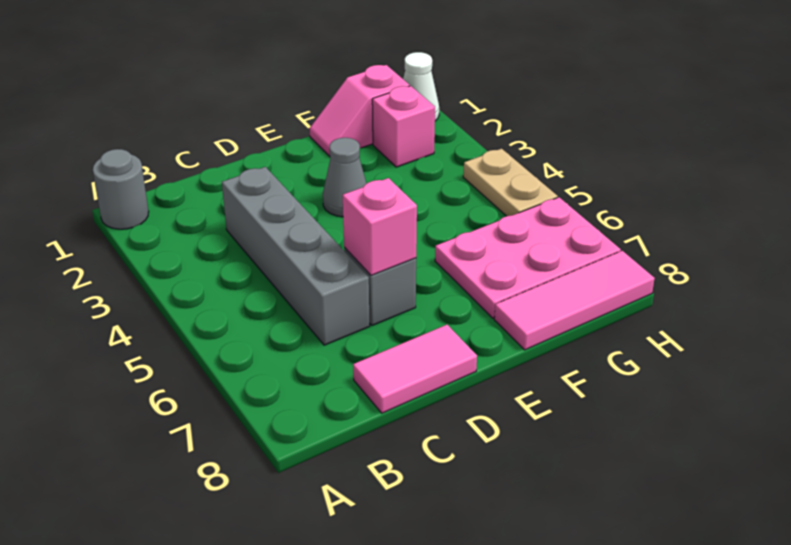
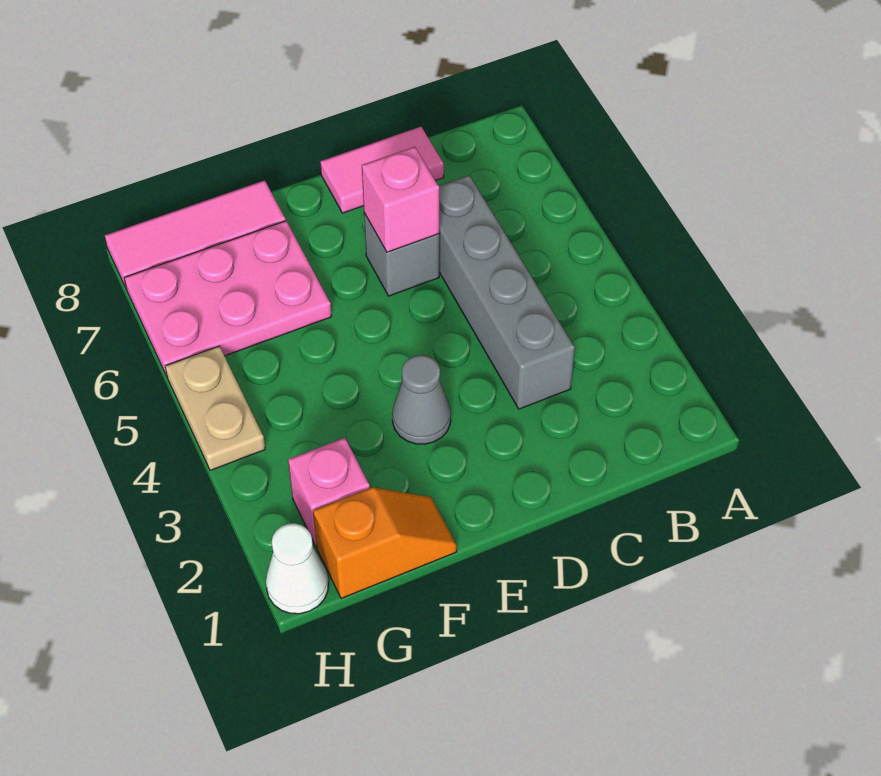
grey 1x1 round brick [93,149,149,229] -> none
pink 1x2 slope [310,65,410,156] -> orange 1x2 slope [313,487,457,598]

